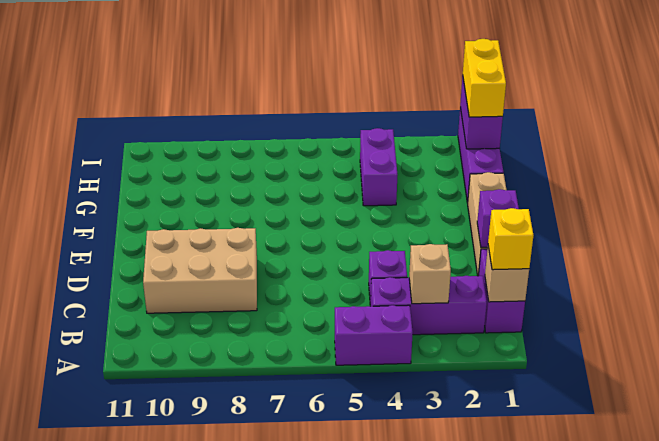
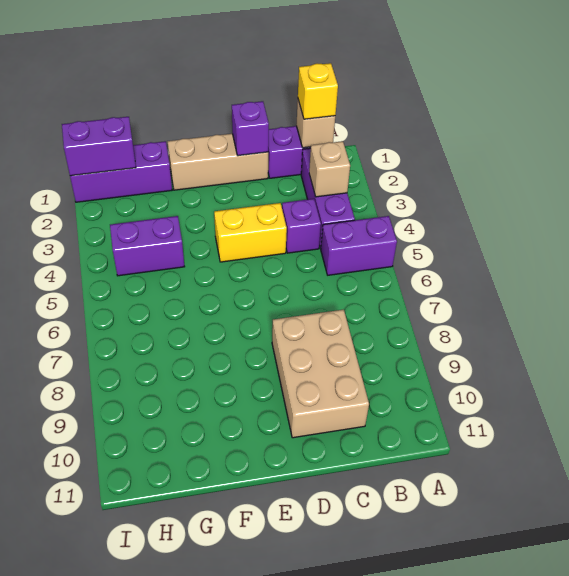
purple 1x2 brick [335,305,413,365] -> purple 1x2 brick turned to [321,216,397,275]
yellow 1x2 brick [463,39,506,117] -> yellow 1x2 brick moved to [214,203,287,262]

